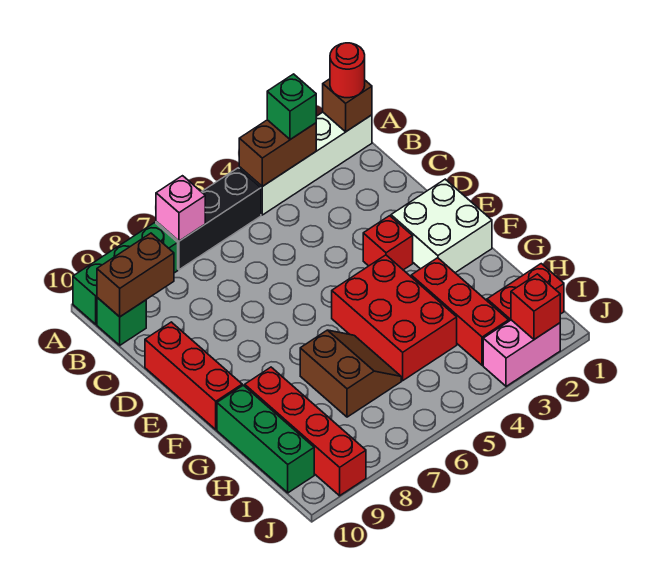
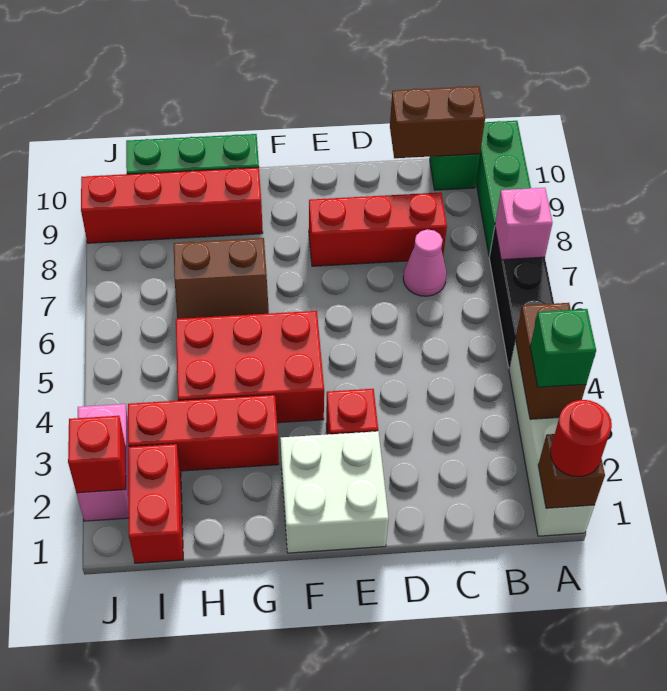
brown 1x2 brick [97,233,174,317] -> brown 1x2 brick turned to [390,86,485,158]
none -> pink 1x1 cone [403,229,446,296]
red 1x3 brick [145,322,242,430] -> red 1x3 brick moved to [309,193,447,266]

